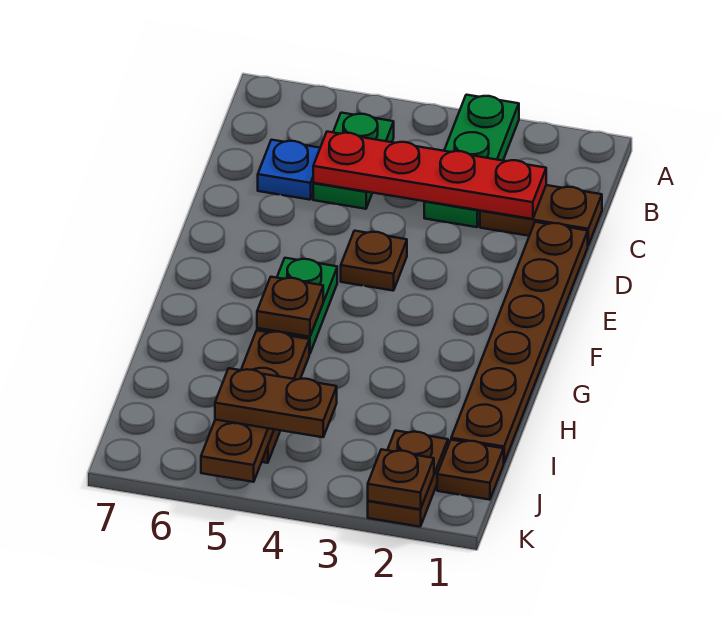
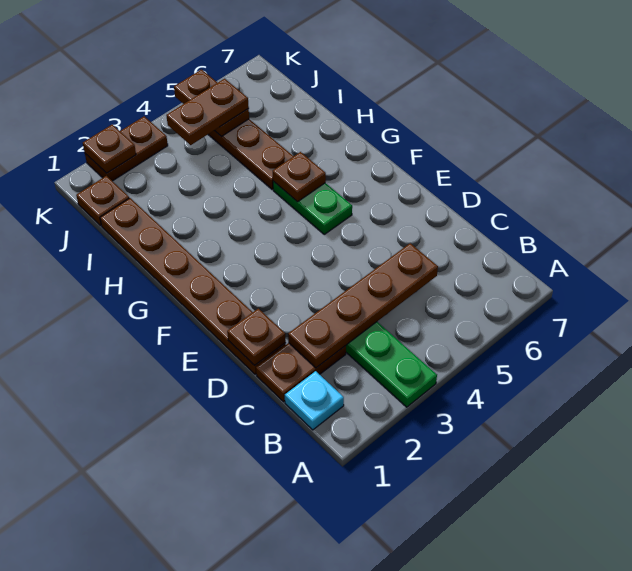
none -> cyan 1x1 plate [285,371,344,430]
green 1x2 plate [313,113,394,209] -> none
red 1x4 plate [313,132,546,219] -> brown 1x4 plate [288,243,438,368]
blue 1x1 plate [258,140,320,200] -> none
brown 1x1 plate [341,231,407,291] -> brown 1x1 plate moved to [227,309,286,365]
brown 1x2 plate [368,430,448,527] -> brown 1x2 plate turned to [85,116,168,181]

